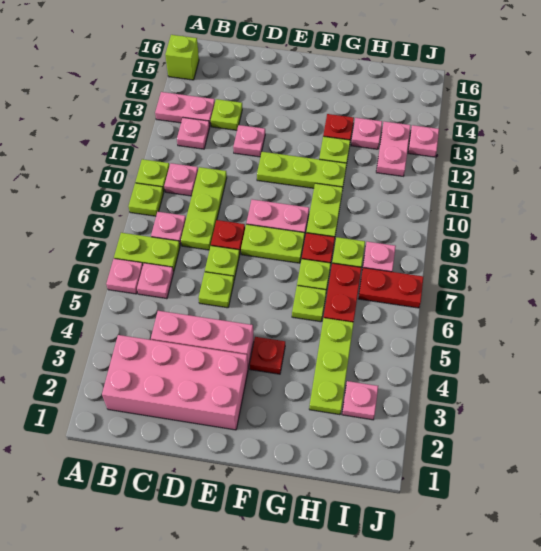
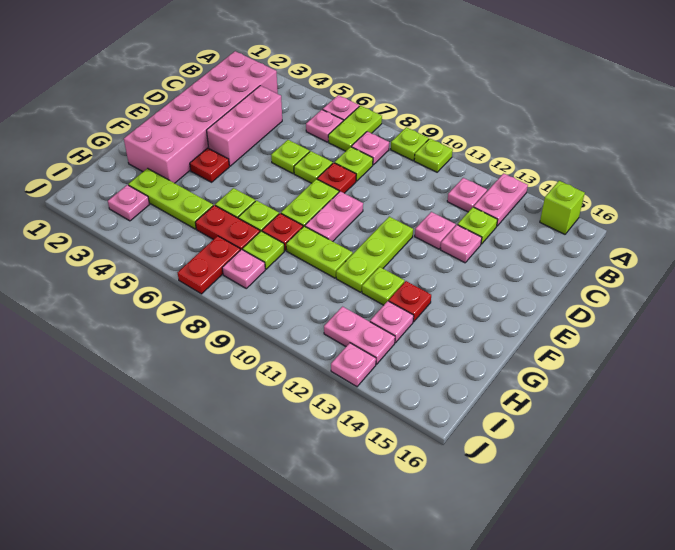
pink 2x4 brick [102,335,248,430] -> pink 2x6 brick [124,51,278,183]
pink 1x1 plate [164,163,198,196] -> pink 1x1 plate moved to [440,225,482,263]
lime 1x3 plate [181,167,227,250] -> lime 1x1 plate [335,147,373,181]

